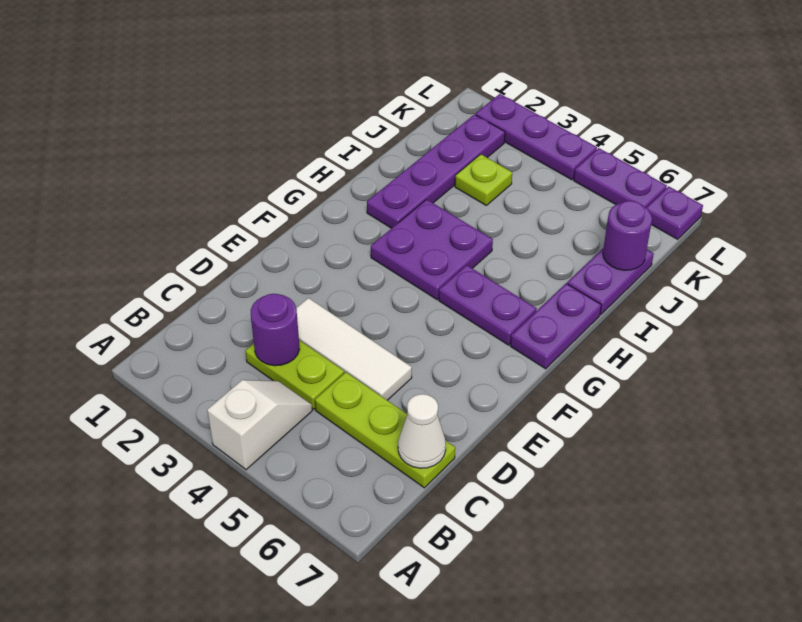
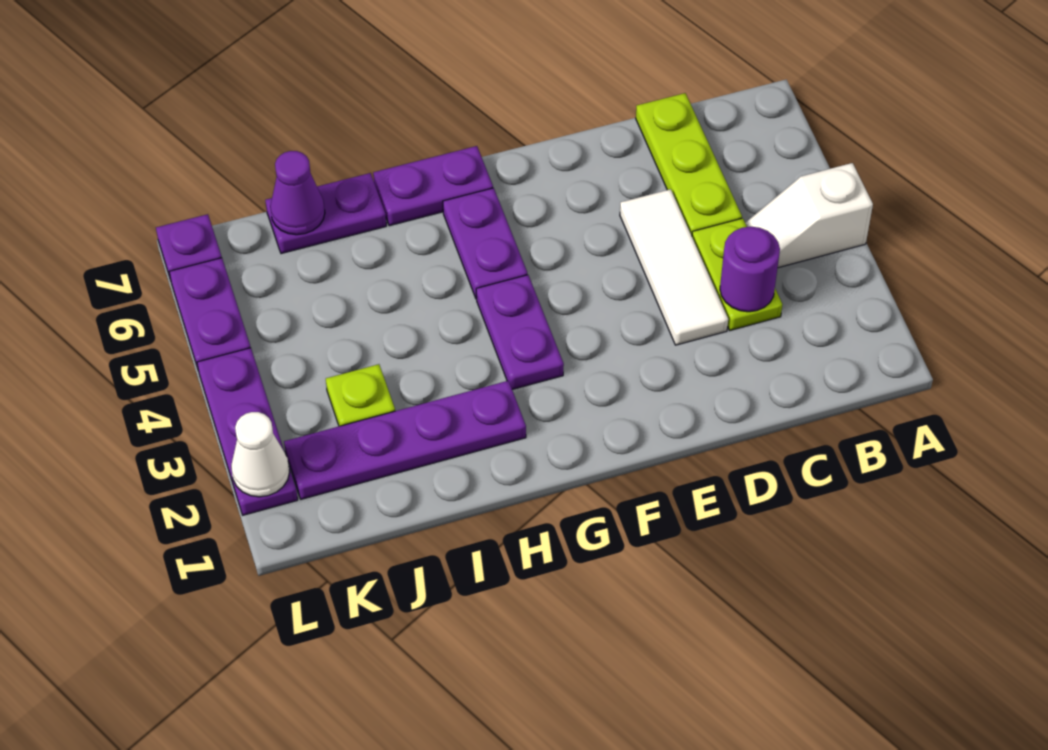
white 1x1 cone [398,394,446,468] -> white 1x1 cone moved to [231,412,289,497]
purple 2x2 plate [371,199,493,300] -> purple 1x2 plate [476,275,564,389]
purple 1x1 round brick [603,201,652,270] -> purple 1x1 cone [270,151,325,235]

